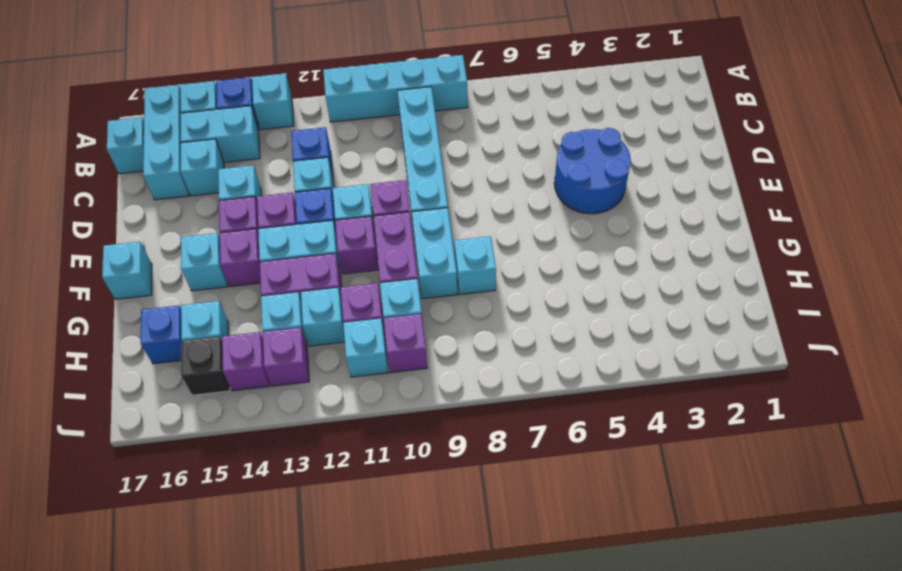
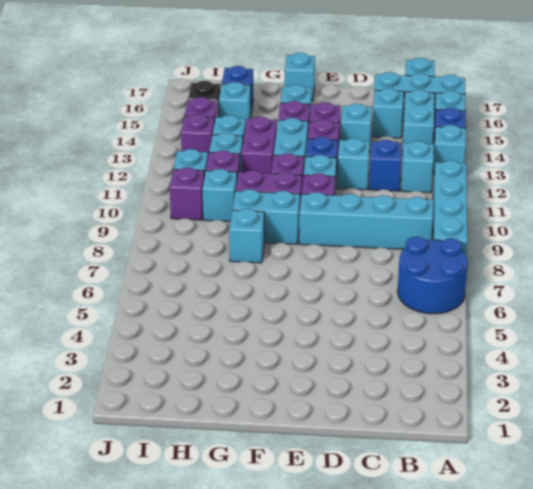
none -> cyan 1x1 brick [401,141,434,193]
blue 2x2 round brick [554,128,631,214] -> blue 2x2 round brick moved to [398,237,468,314]

